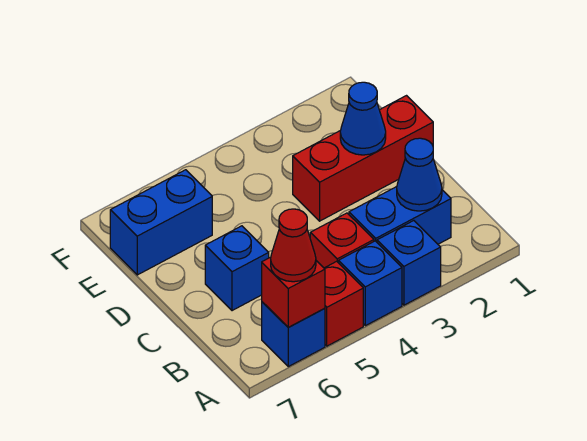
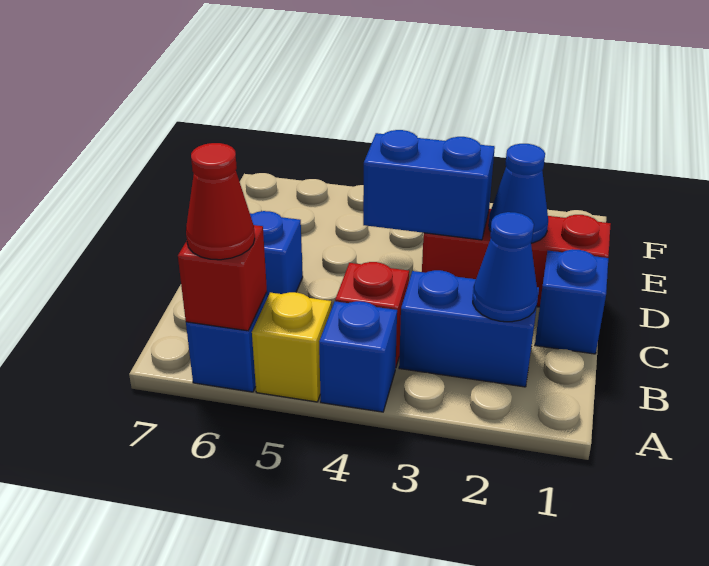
blue 1x1 brick [377,221,441,305] -> blue 1x1 brick moved to [535,249,608,354]
red 1x1 brick [324,261,363,346] -> yellow 1x1 brick [252,292,332,402]
blue 1x2 brick [110,170,212,275] -> blue 1x2 brick moved to [363,130,495,240]

